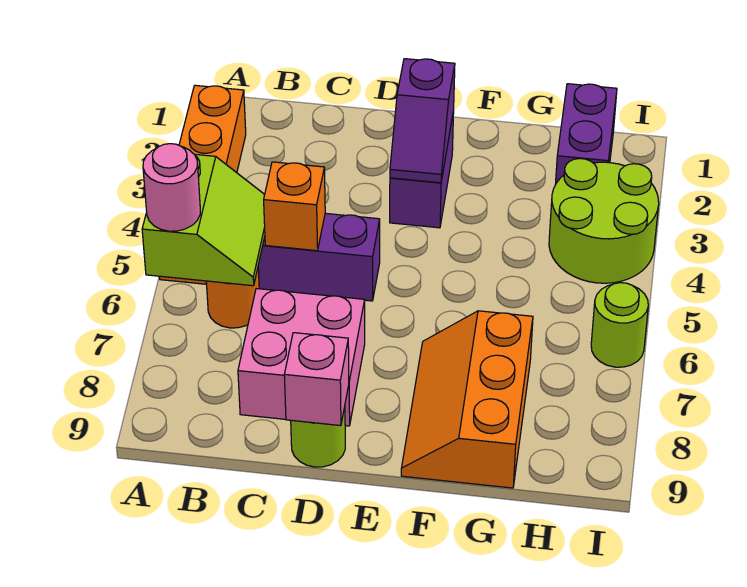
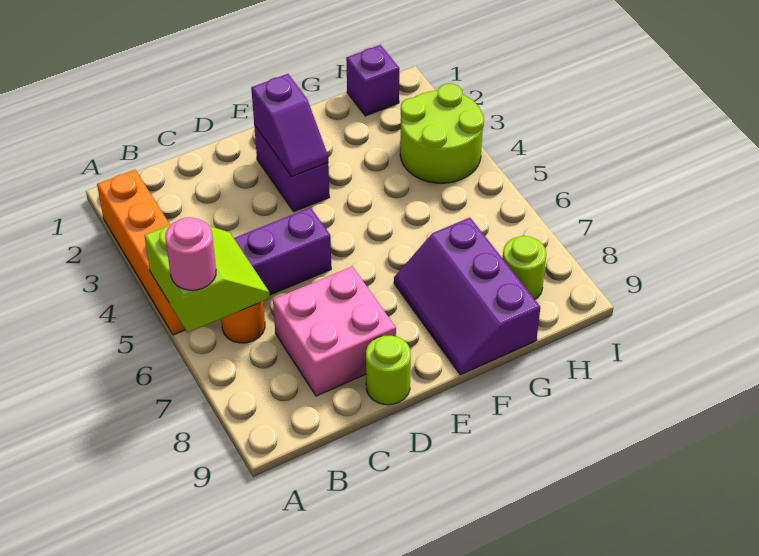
orange 1x1 brick [264,162,325,251] -> none
pink 1x1 brick [284,333,349,426] -> none
orange 2x3 slope [401,311,533,488] -> purple 2x3 slope [394,218,540,375]
purple 1x2 brick [555,84,617,185] -> purple 1x1 brick [346,45,399,116]
lime 1x1 round brick [591,283,648,367] -> lime 1x1 round brick moved to [503,236,546,299]

